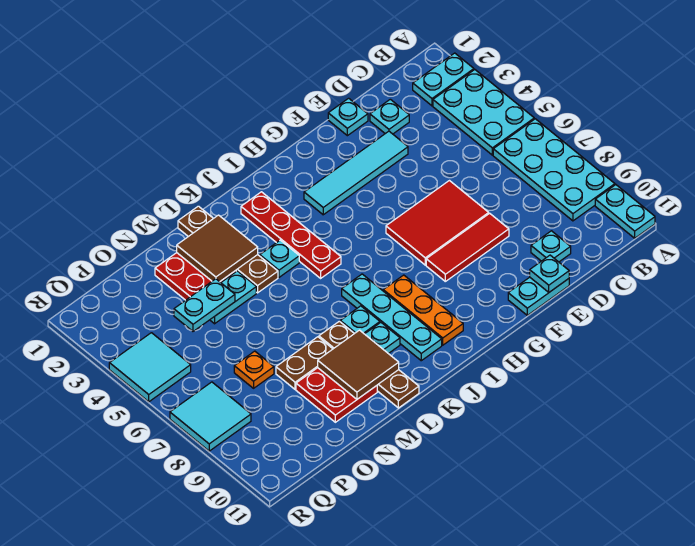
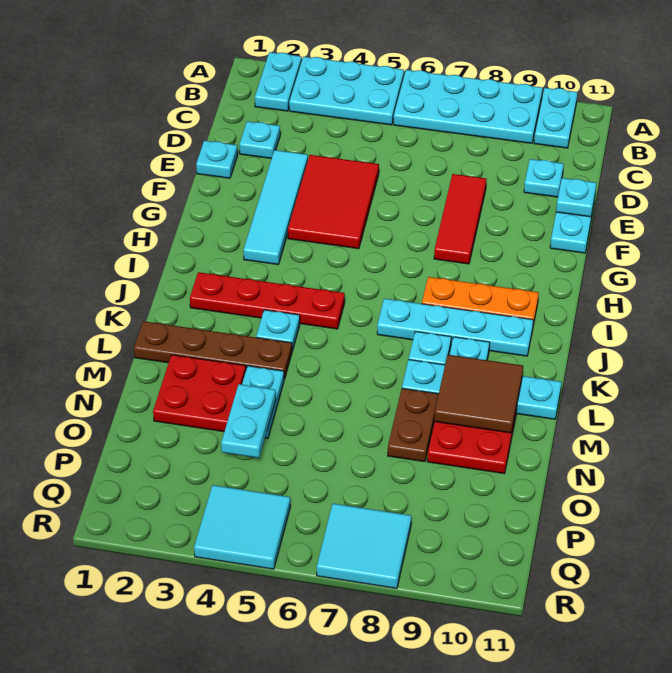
cyan 1x2 plate [595,185,655,238] -> cyan 1x2 plate turned to [534,88,578,148]
red 2x3 tile [386,181,489,265] -> red 2x3 tile moved to [288,155,379,249]
brown 2x2 tile [177,215,258,282] -> none
brown 1x4 plate [319,321,419,408] -> cyan 1x4 plate [402,360,561,419]
orange 1x1 plate [234,351,274,388] -> none

